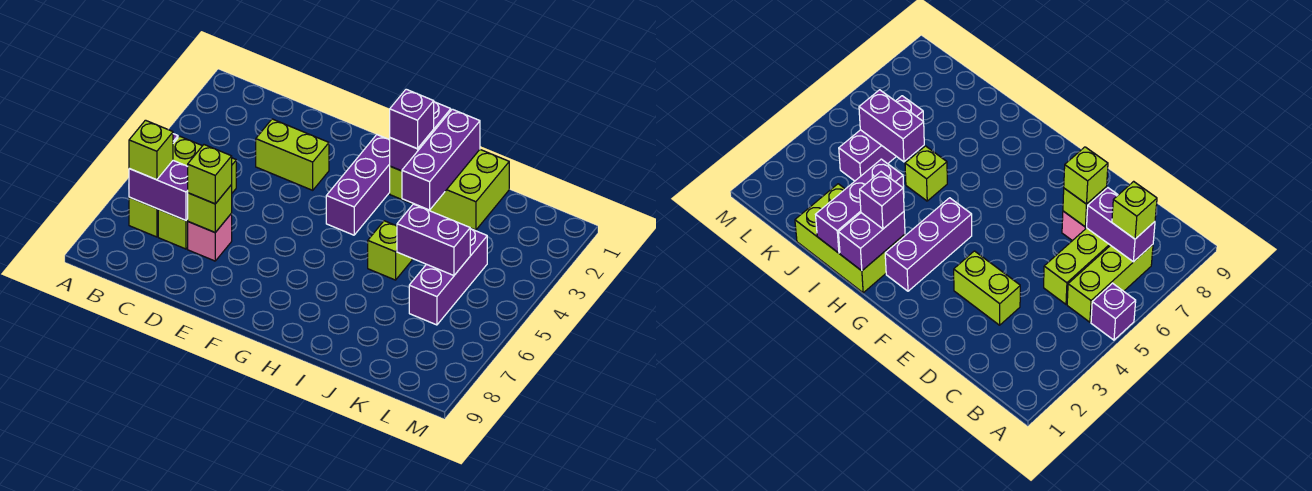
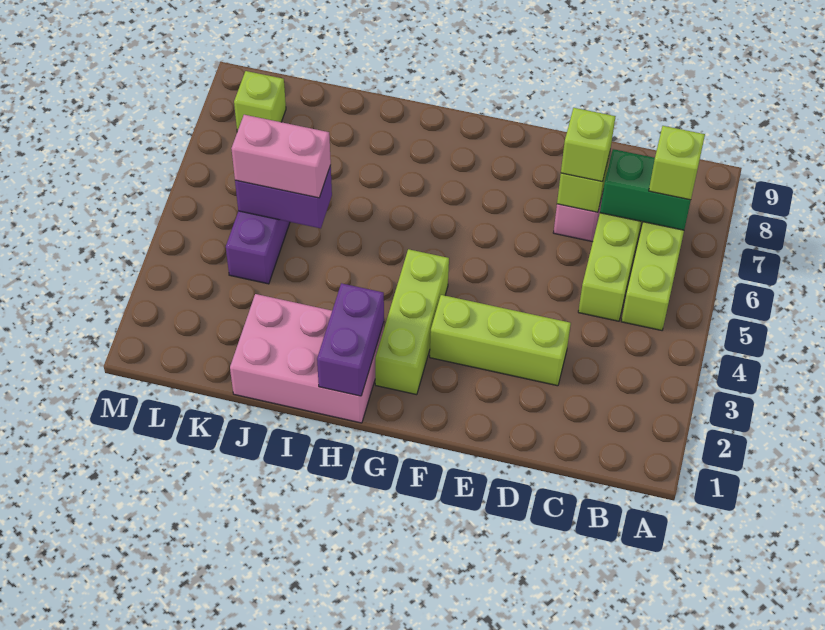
purple 1x1 brick [1091,283,1136,340] -> none
purple 1x2 brick [129,161,188,220] -> green 1x2 brick [600,149,691,230]
lime 1x2 brick [256,119,329,190] -> lime 1x3 brick [430,295,571,386]
purple 1x3 brick [326,135,390,235] -> lime 1x3 brick [375,249,449,395]
lime 2x3 brick [390,150,509,230] -> pink 2x3 brick [230,294,384,423]
purple 1x1 brick [390,89,434,149] -> none
purple 1x3 brick [402,109,480,210] -> none
lime 1x1 brick [368,221,412,280] -> lime 1x1 brick moved to [234,71,286,132]
none -> pink 1x2 brick [231,115,331,198]

